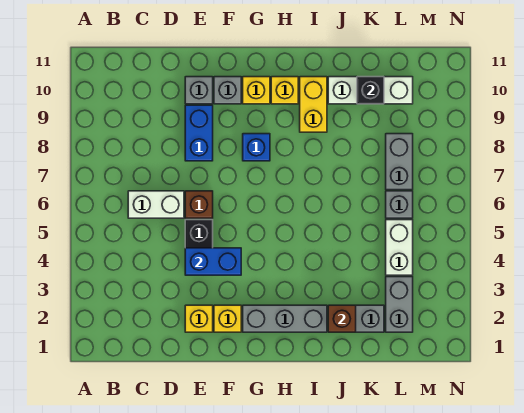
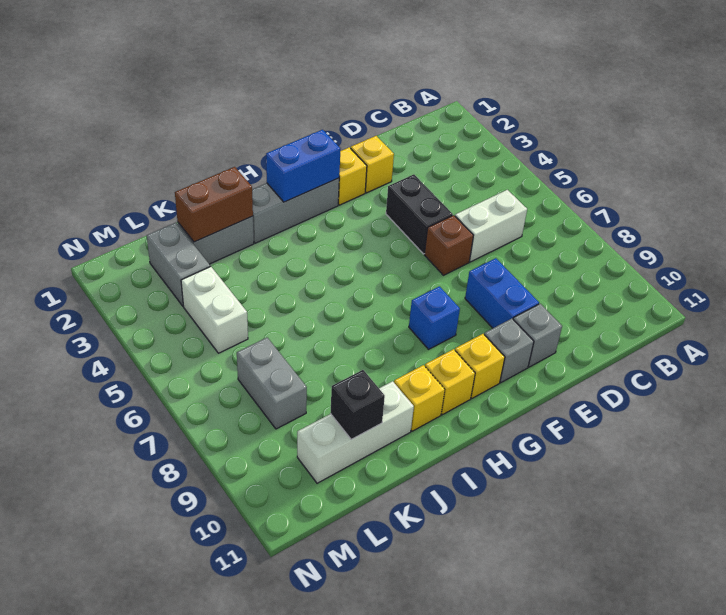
blue 1x2 brick [185,248,241,275] -> blue 1x2 brick moved to [266,130,340,202]
yellow 1x2 brick [300,77,327,132] -> yellow 1x1 brick [394,365,445,431]
brown 1x1 brick [328,305,356,332] -> brown 1x2 brick [175,167,253,242]
grey 1x1 brick [386,191,413,218] -> none

